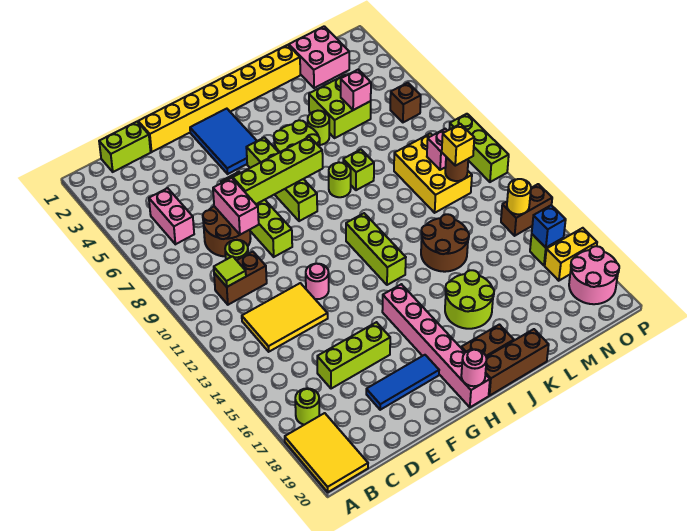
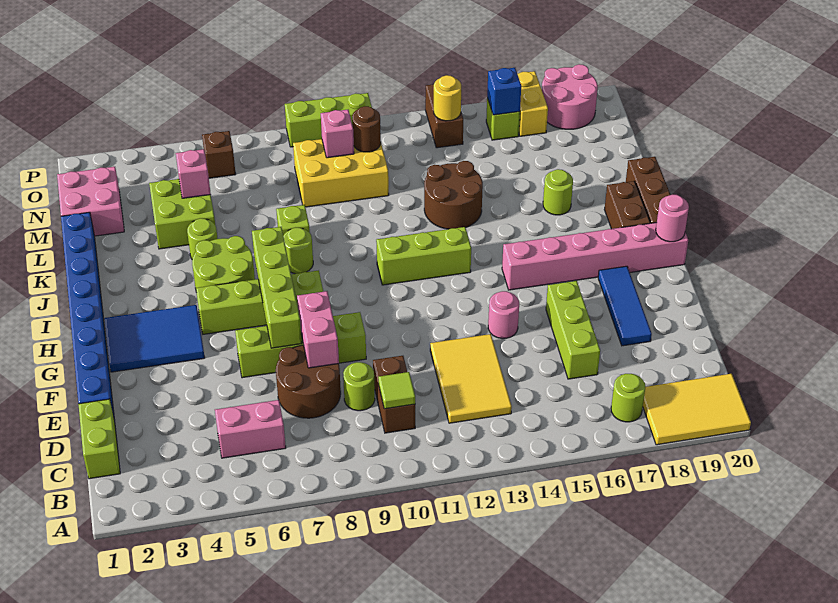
yellow 1x8 brick [138,45,300,152] -> blue 1x8 brick [61,212,114,416]
pink 1x2 brick [213,178,259,235] -> pink 1x2 brick turned to [297,291,339,368]
pink 1x1 round brick [306,264,329,299] -> pink 1x1 round brick moved to [488,291,519,339]
lime 2x2 round brick [445,270,494,329] -> lime 1x1 round brick [543,169,573,215]
yellow 1x1 brick [442,124,474,166] -> none

